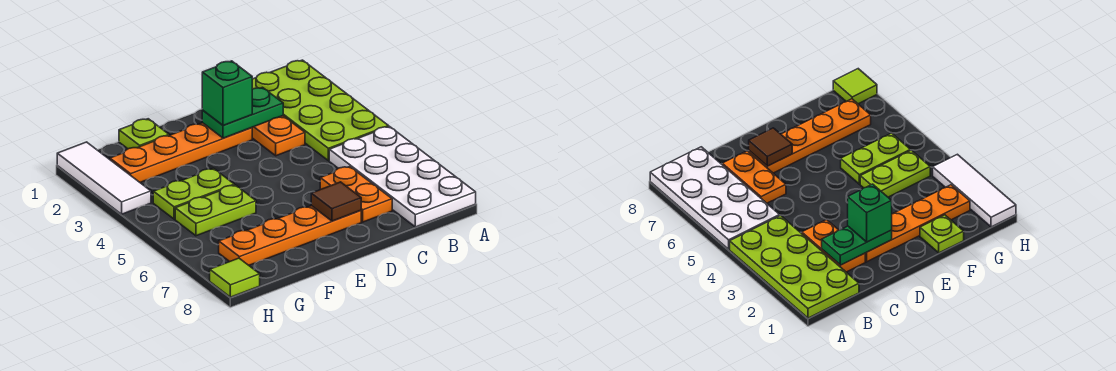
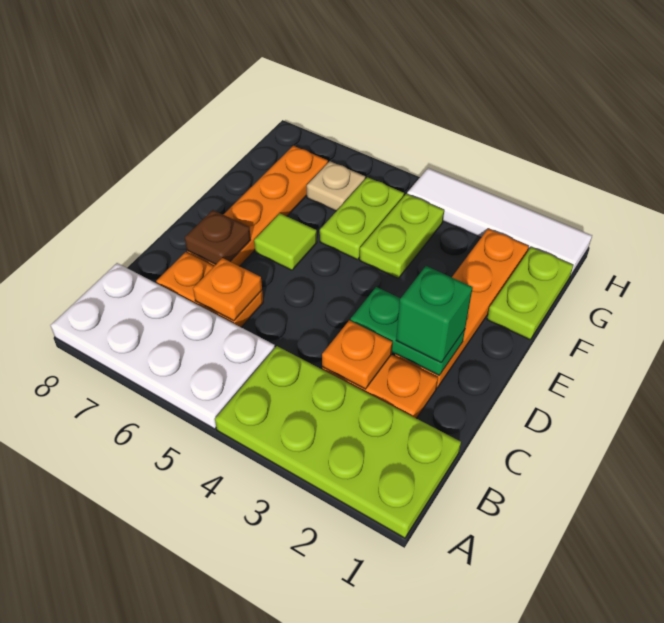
green 1x2 plate [202,87,283,138] -> green 1x2 plate turned to [350,287,465,375]
none -> orange 1x1 plate [322,320,393,389]
none -> orange 1x1 plate [193,258,262,321]
brown 1x1 tile [311,182,361,221] -> brown 1x1 plate [185,210,251,265]
lime 1x1 plate [119,119,169,149] -> lime 1x2 plate [487,247,573,340]
none -> tan 1x1 plate [307,161,365,211]
white 1x3 tile [57,142,151,214] -> white 1x4 tile [407,168,592,276]
lime 1x1 tile [210,258,260,297] -> lime 1x1 tile moved to [254,213,317,270]

